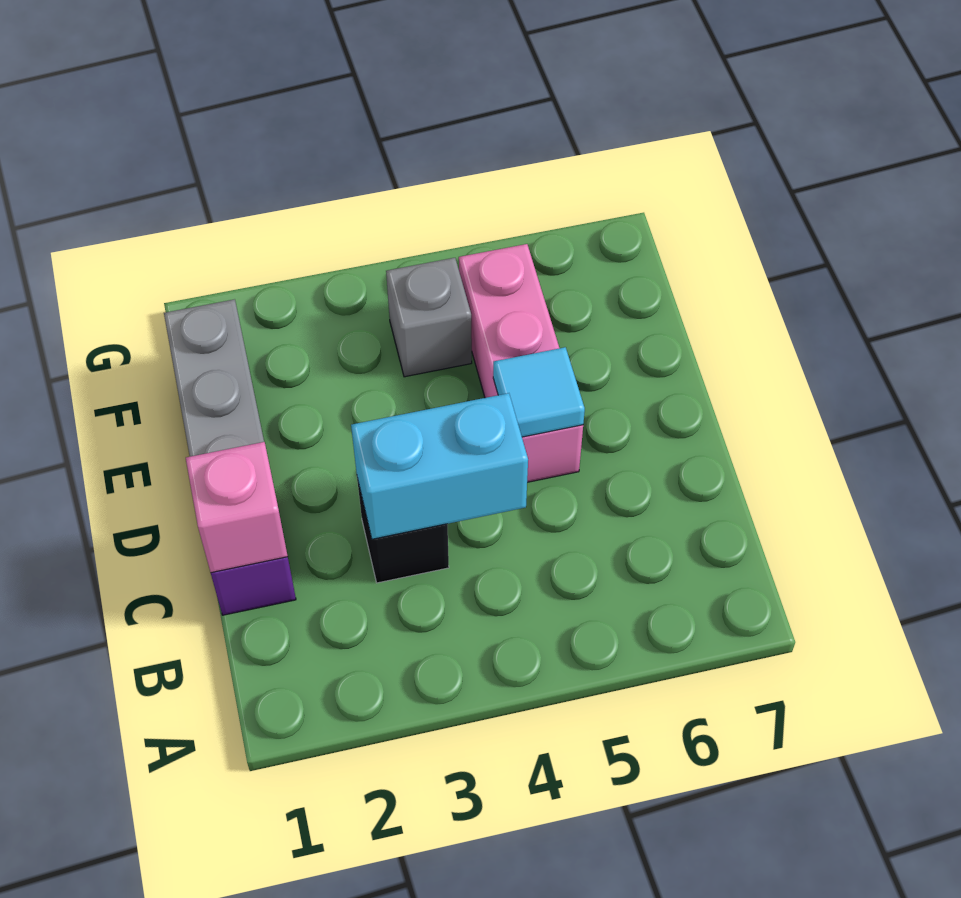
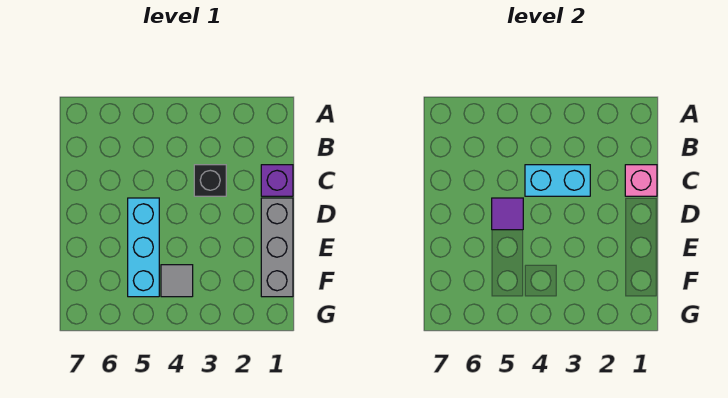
pink 1x3 brick [459,244,583,482] -> cyan 1x3 brick [128,198,159,297]
cyan 1x1 tile [493,347,585,437] -> purple 1x1 tile [492,198,523,230]
grey 1x1 brick [386,258,472,377] -> grey 1x1 tile [161,265,193,297]

